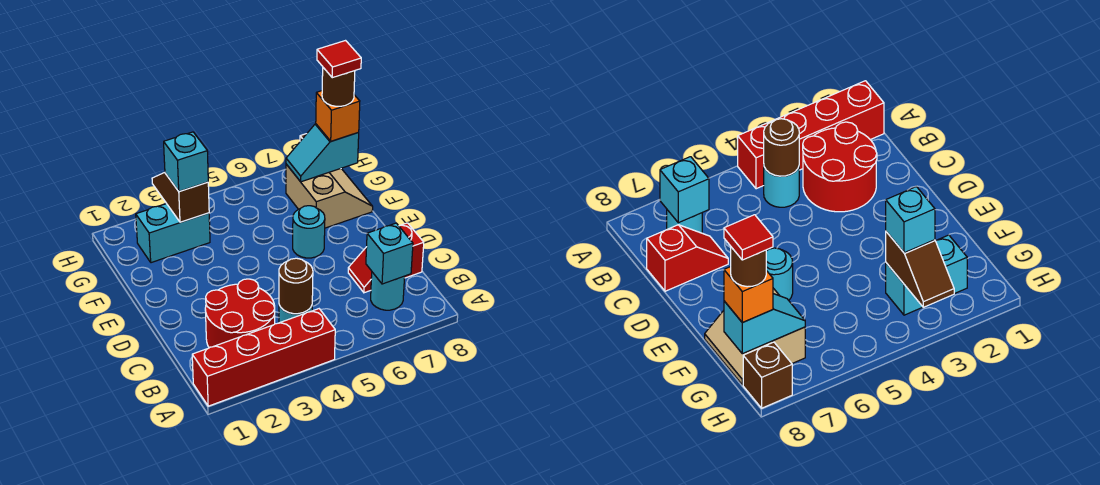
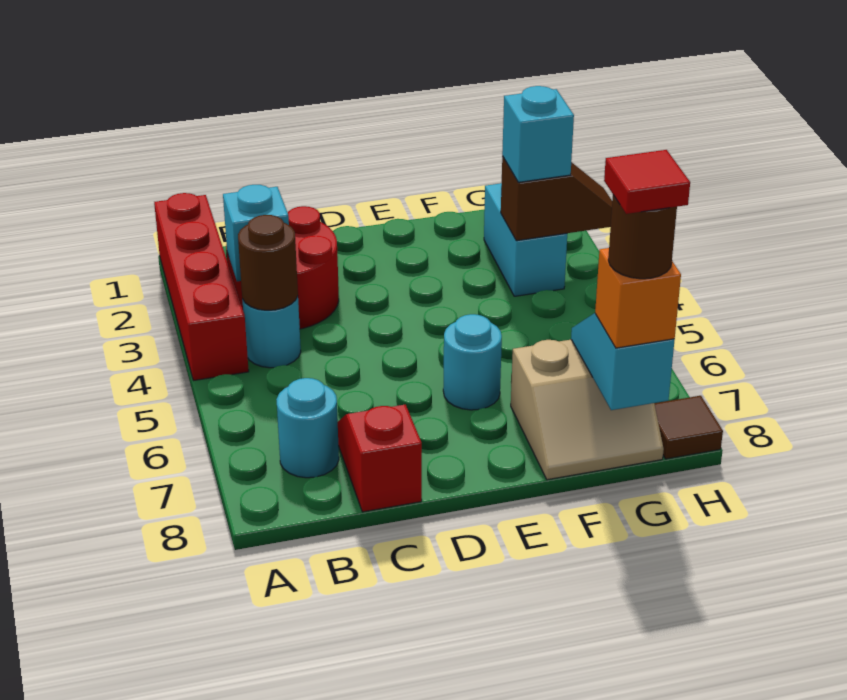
cyan 1x1 brick [366,223,413,284] -> cyan 1x1 brick moved to [223,185,289,281]
brown 1x1 brick [743,342,792,408] -> brown 1x1 tile [654,396,723,459]

